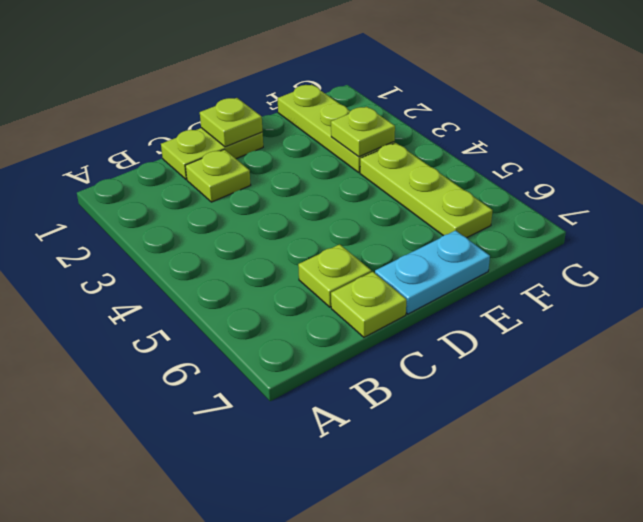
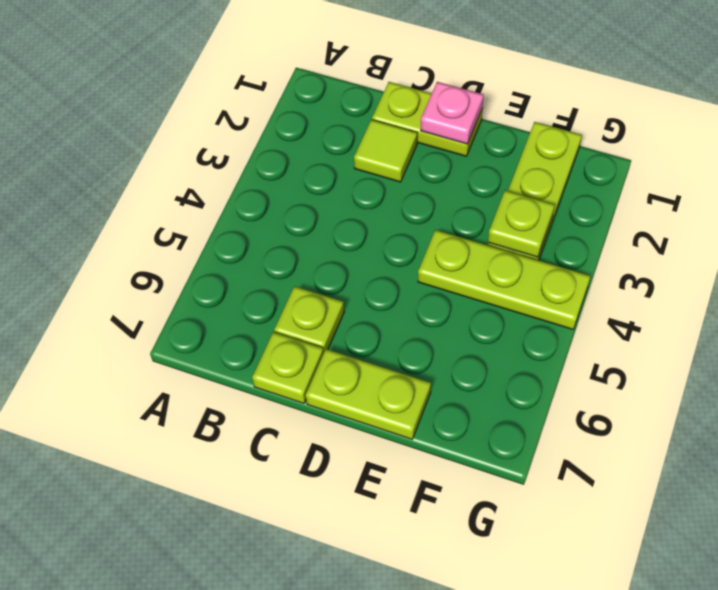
lime 1x1 plate [185,149,251,202] -> lime 1x1 tile [354,120,417,182]
lime 1x1 plate [200,98,263,147] -> pink 1x1 plate [421,82,484,144]
cyan 1x2 plate [375,230,490,314] -> lime 1x2 plate [306,349,431,439]
lime 1x3 plate [360,143,492,238] -> lime 1x3 plate turned to [418,230,590,329]

